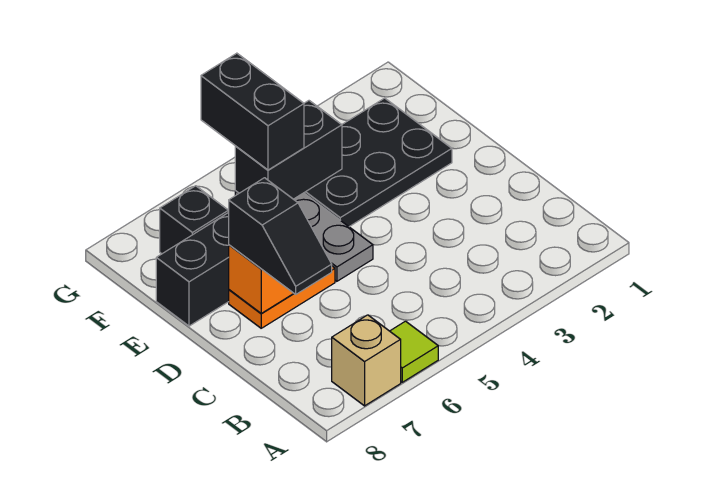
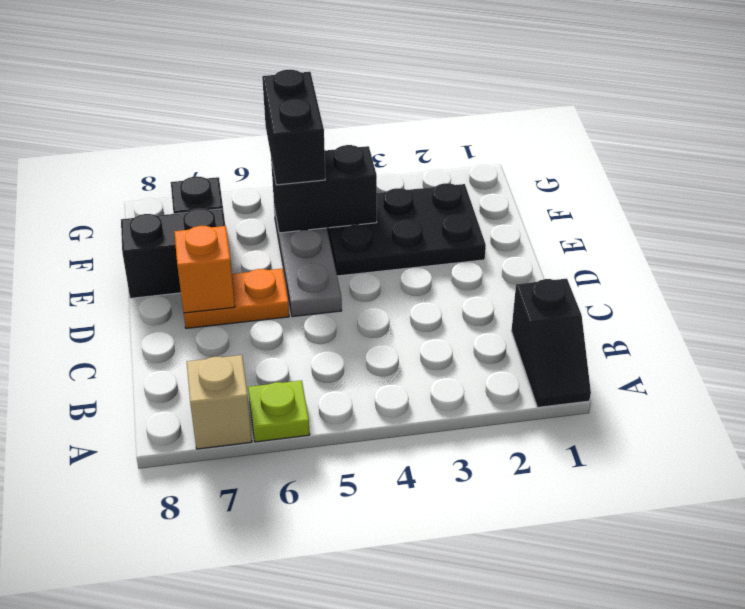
lime 1x1 tile [390,321,438,382] -> lime 1x1 plate [248,380,310,442]
black 1x2 slope [228,178,332,294] -> black 1x2 slope moved to [511,279,591,407]

